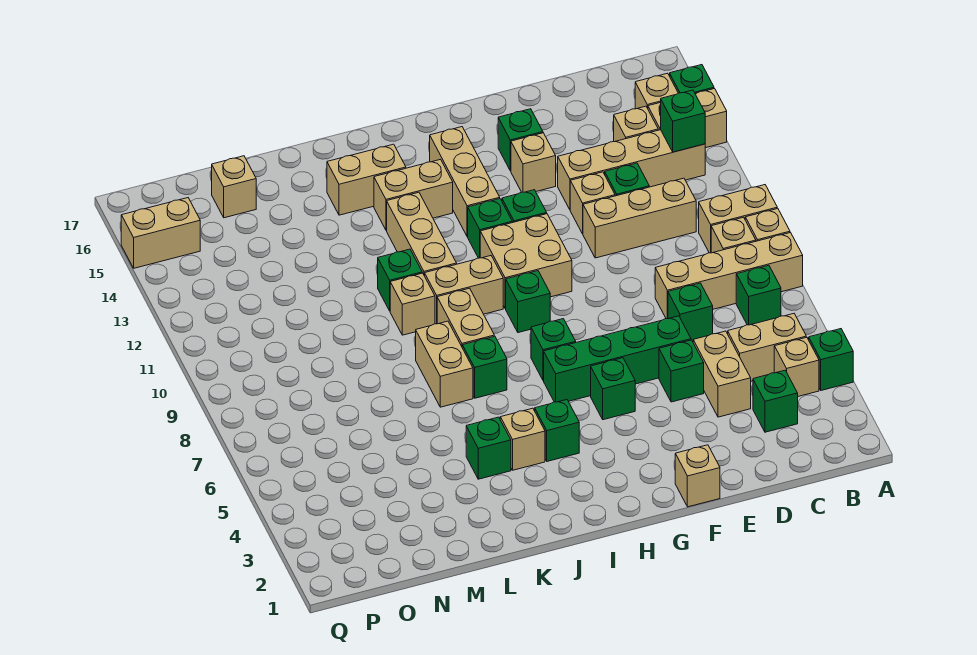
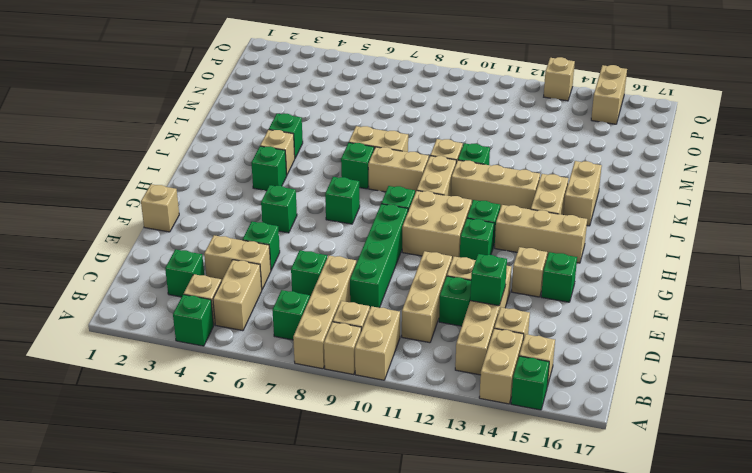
green 1x1 brick [661,90,705,152] -> green 1x1 brick moved to [470,254,507,306]
green 1x4 brick [544,316,691,402] -> green 1x4 brick moved to [350,204,408,308]
tan 1x1 brick [212,156,256,218] -> tan 1x1 brick moved to [544,57,575,101]

